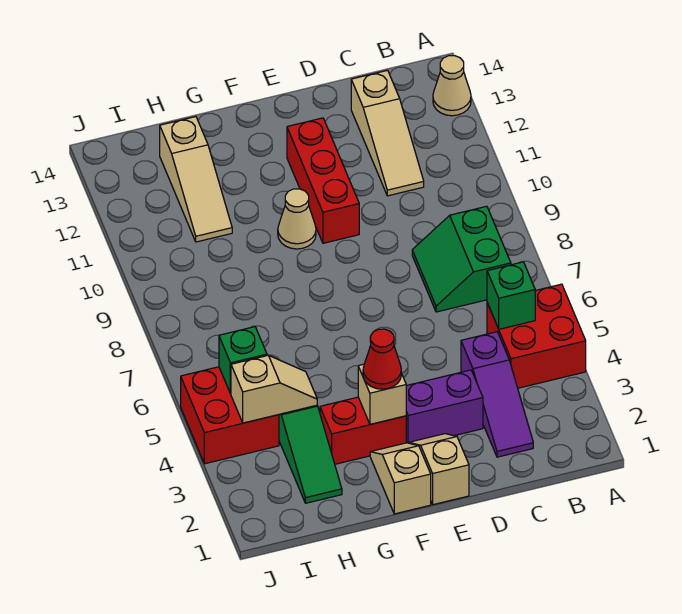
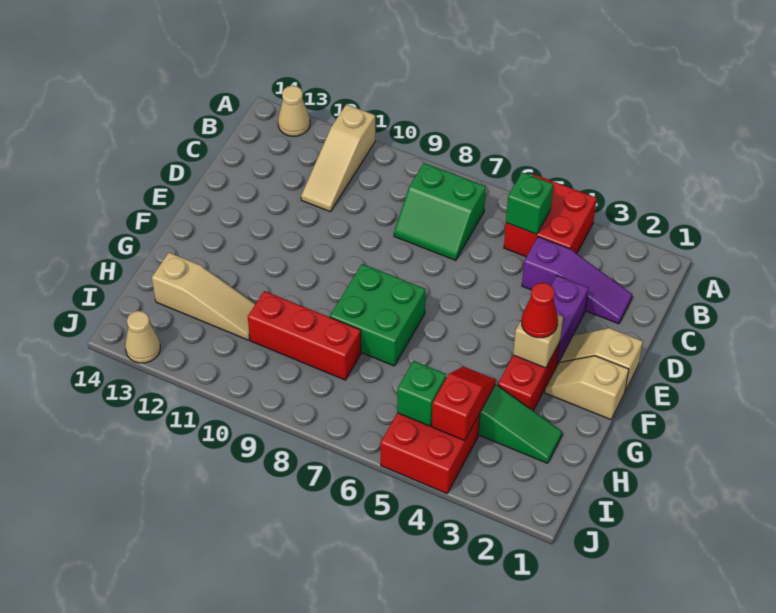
tan 1x3 slope [351,70,424,196] -> tan 1x3 slope turned to [301,104,375,211]
red 1x3 brick [287,118,359,243] -> red 1x3 brick moved to [248,291,361,380]
none -> green 2x2 brick [330,264,426,366]
tan 1x1 cone [278,189,316,249] -> tan 1x1 cone moved to [125,311,160,363]
tan 1x2 slope [231,355,317,423] -> red 1x2 slope [432,366,496,441]

